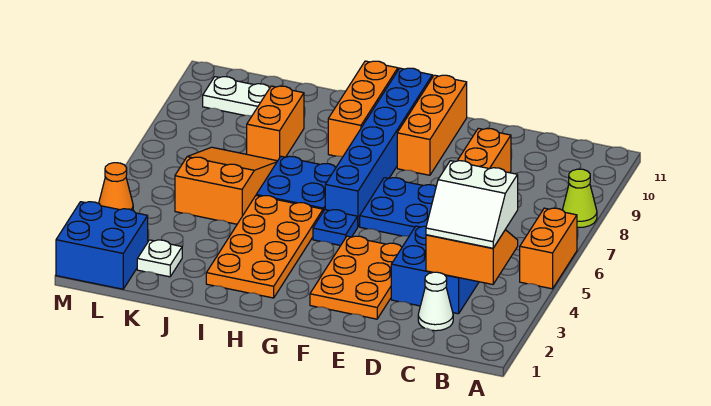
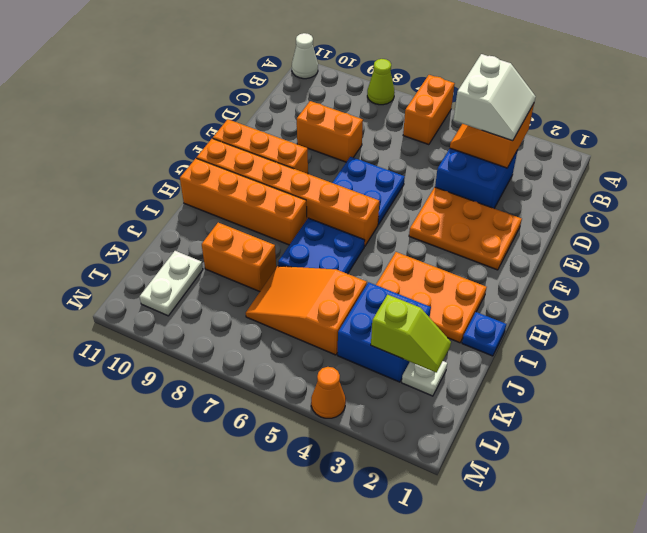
orange 1x2 brick [520,208,577,289] -> orange 1x2 brick turned to [403,75,455,145]
white 1x1 cone [418,272,453,331] -> white 1x1 cone moved to [292,33,318,79]
blue 1x1 plate [313,210,358,245] -> blue 1x1 plate moved to [462,312,506,356]
blue 1x6 brick [325,68,432,226] -> orange 1x6 brick [197,138,379,247]
orange 2x4 plate [206,196,323,298] -> orange 2x3 plate [376,252,487,343]
orange 1x3 brick [328,61,398,157] -> orange 1x4 brick [180,158,307,245]
none -> lime 1x2 slope [371,295,451,373]
blue 2x2 brick [56,202,148,289] -> blue 2x2 brick moved to [338,282,431,382]

